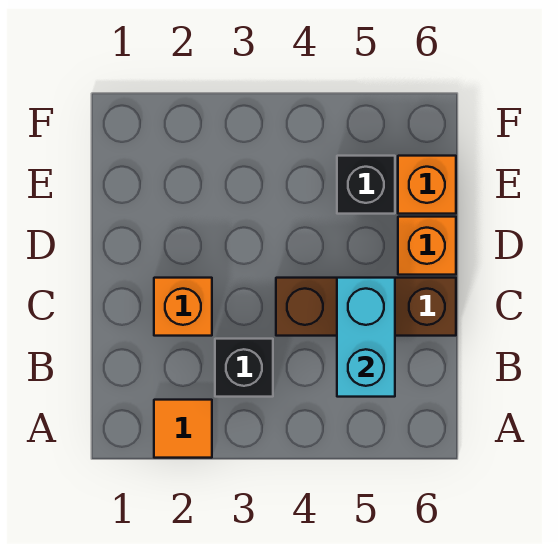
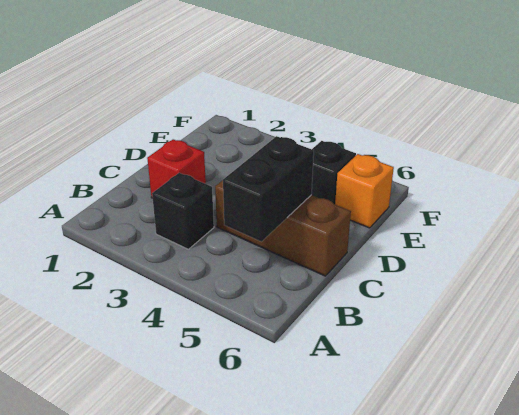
orange 1x1 tile [154,400,212,458] -> none
cyan 1x2 brick [337,278,395,397] -> black 1x2 brick [223,136,314,242]
orange 1x1 brick [154,278,212,336] -> red 1x1 brick [147,139,206,198]
orange 1x1 brick [398,217,456,275] -> none

